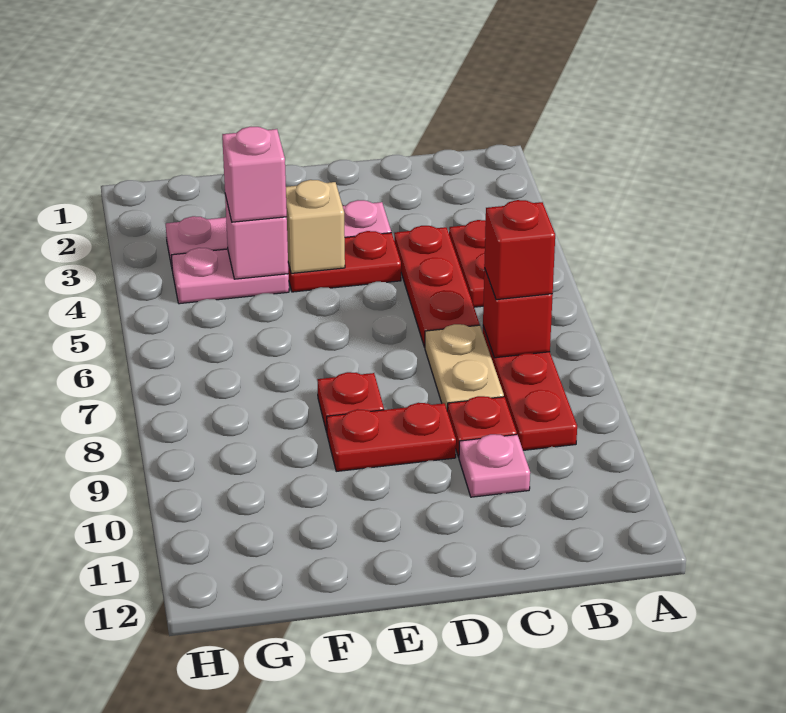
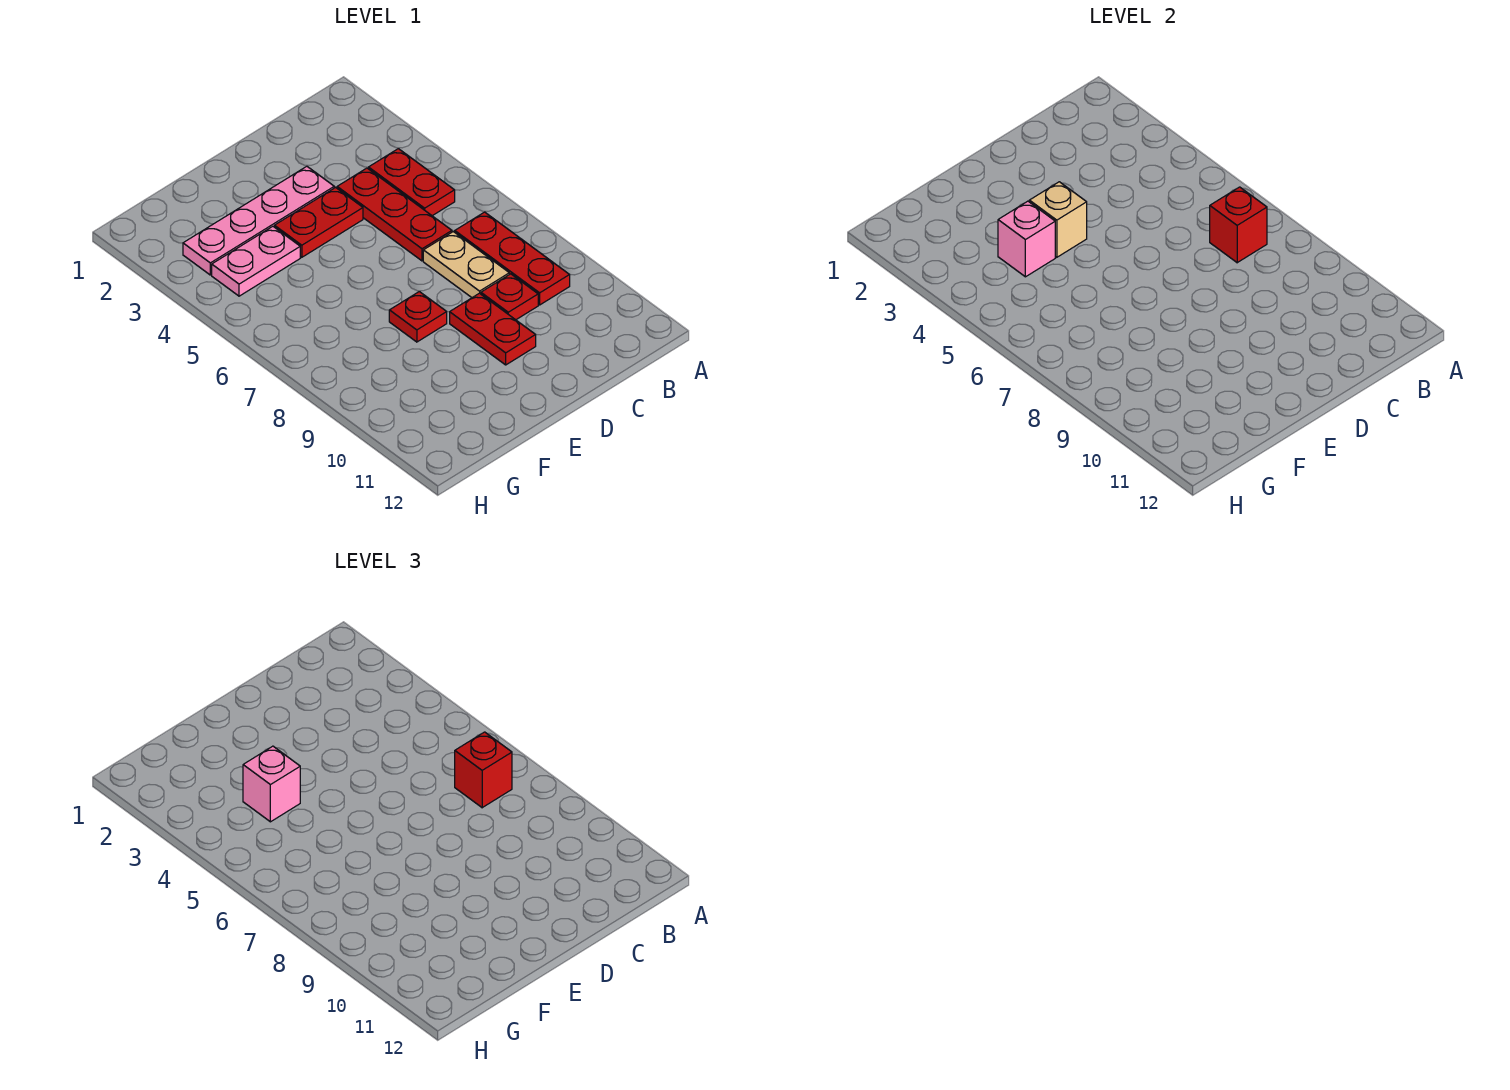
pink 1x1 plate [459,434,530,497] -> none
red 1x2 plate [327,403,456,471] -> red 1x2 plate turned to [450,293,536,365]

